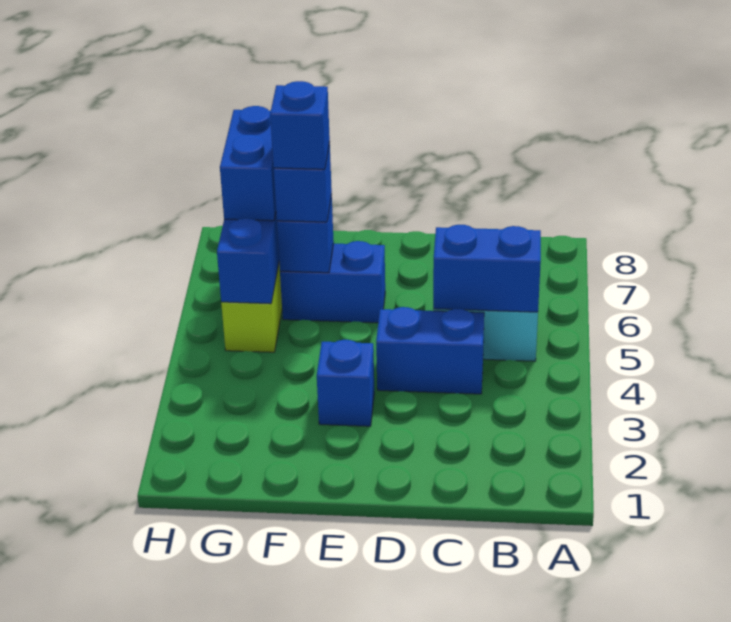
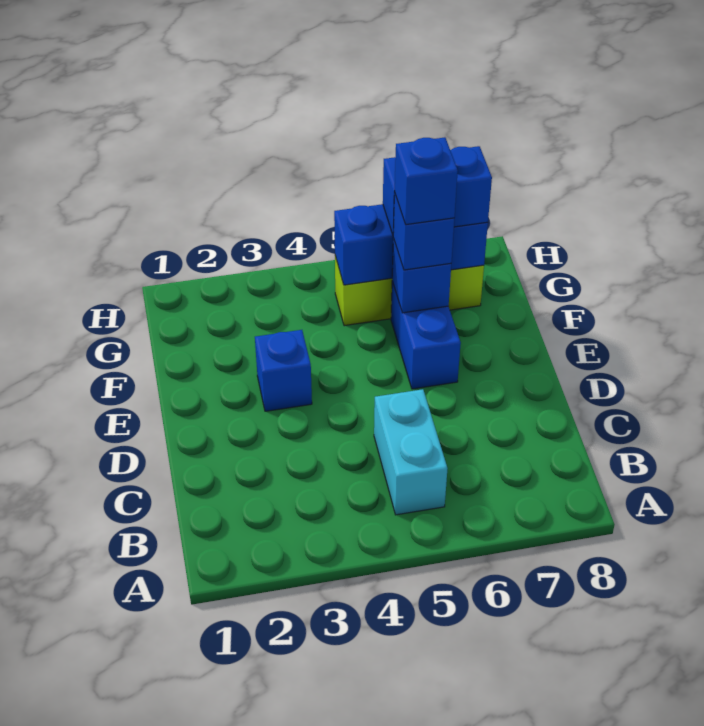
blue 1x2 brick [433,225,541,312] -> none
blue 1x2 brick [376,307,484,394] -> none

